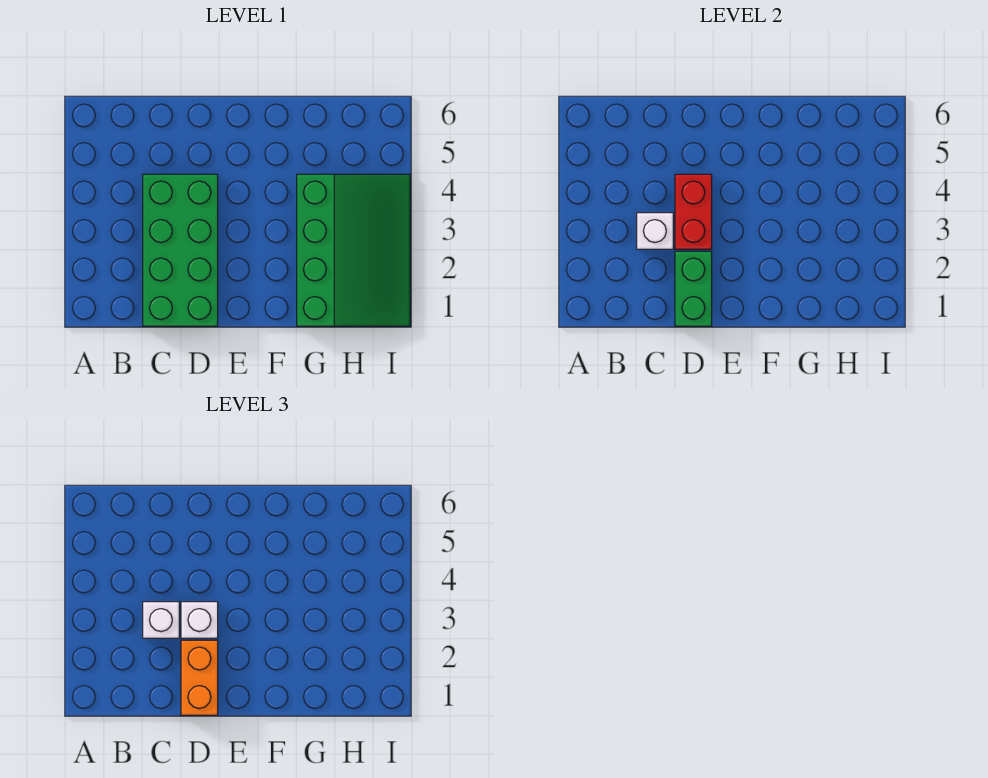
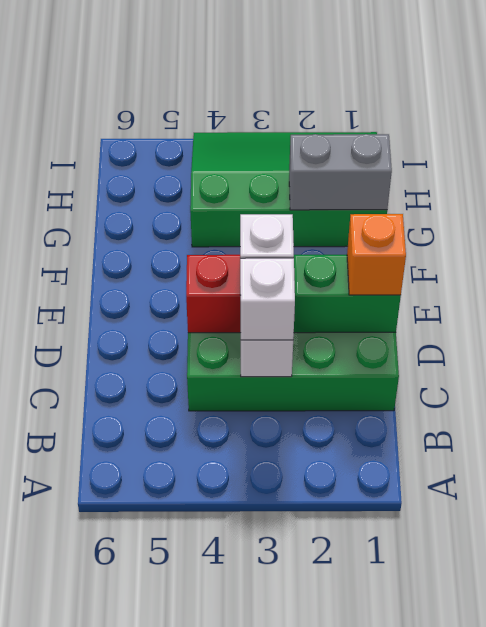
orange 1x2 brick [181,640,218,715] -> orange 1x1 brick [347,214,406,295]
none -> grey 1x2 brick [289,134,392,210]

